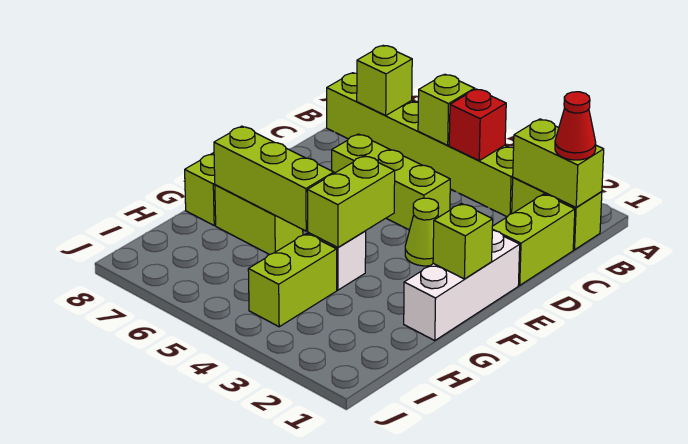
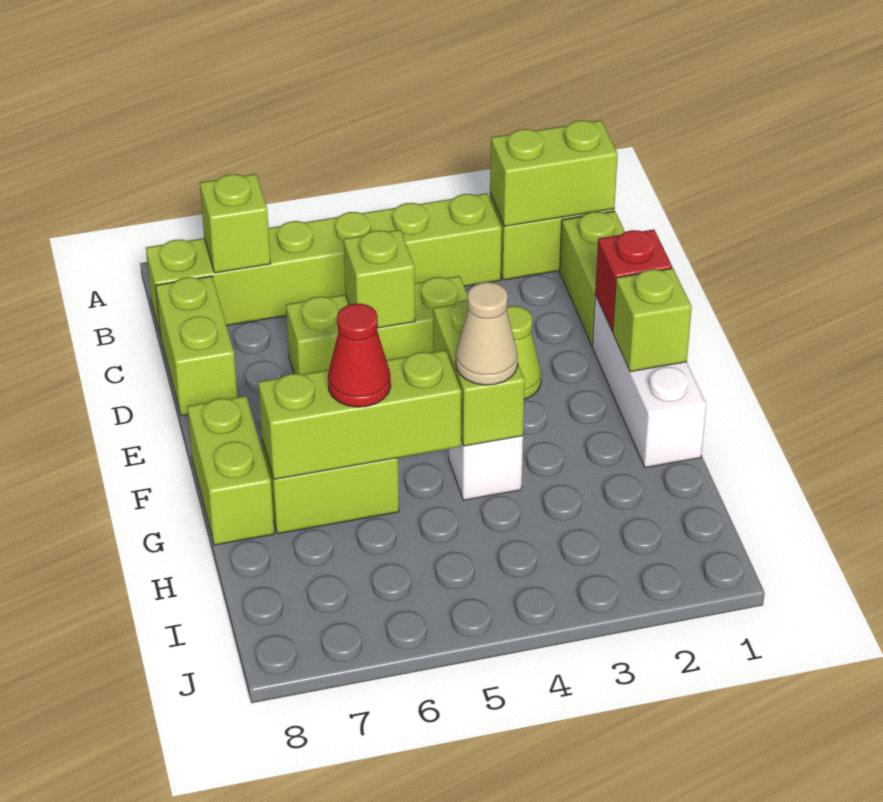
red 1x1 cone [555,92,596,160] -> red 1x1 cone moved to [328,303,391,407]
red 1x1 brick [449,89,506,161] -> red 1x1 brick moved to [595,229,672,331]
lime 1x1 brick [418,74,475,145] -> lime 1x1 brick moved to [344,230,415,328]
none -> tan 1x1 cone [456,282,518,385]
lime 1x2 brick [248,233,337,327] -> lime 1x2 brick moved to [156,276,237,416]

